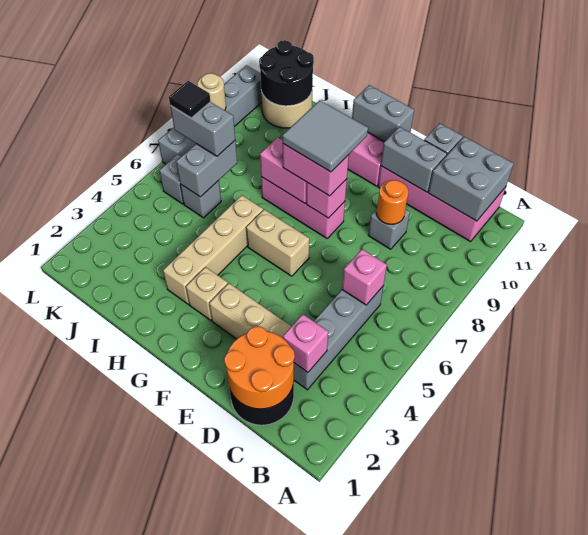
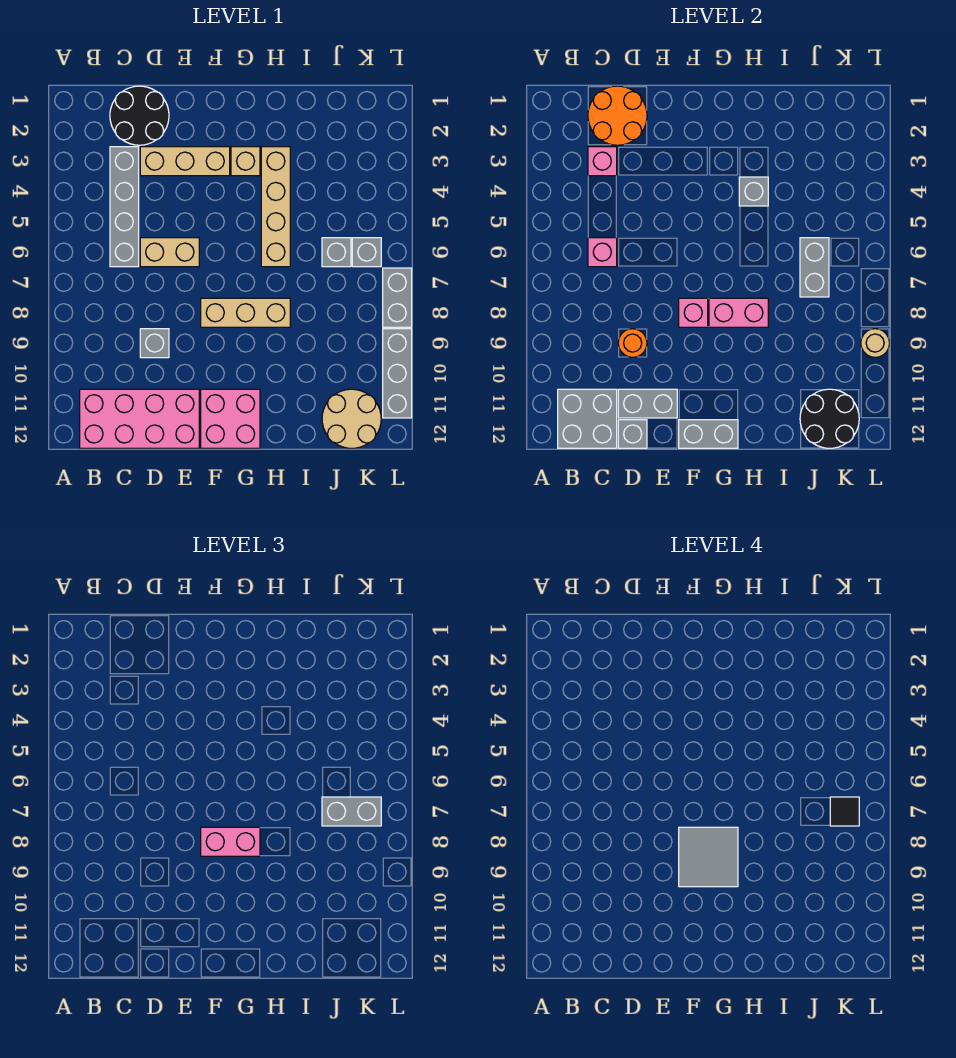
tan 1x2 brick [246,210,309,276] -> tan 1x2 brick moved to [140,238,199,267]
pink 1x3 brick [261,177,345,238] -> tan 1x3 brick [201,298,290,327]
none -> grey 1x1 brick [739,177,768,206]

